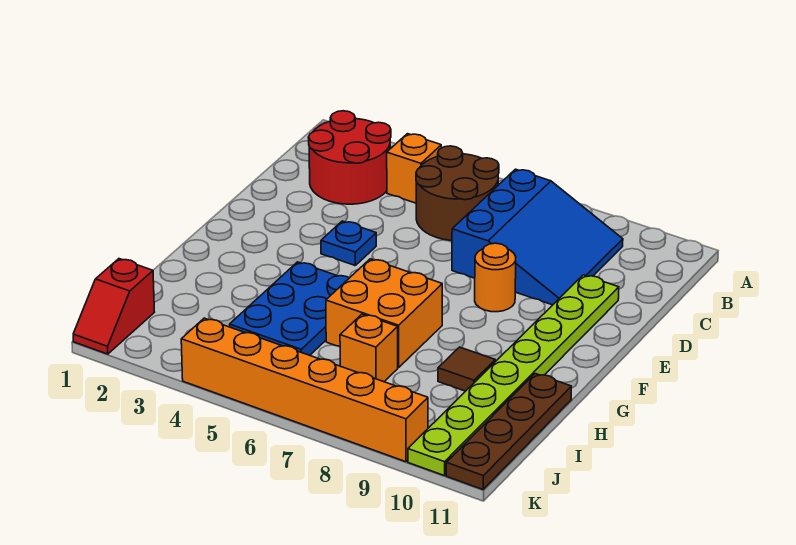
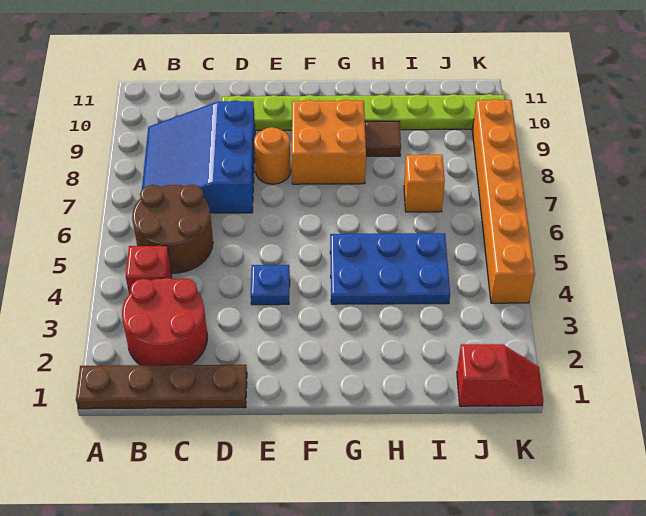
orange 1x1 brick [387,134,441,203] -> red 1x1 brick [126,246,172,294]
blue 3x3 slope [452,169,623,305] -> blue 3x3 slope turned to [142,101,255,213]
orange 2x2 brick [326,259,442,368] -> orange 2x2 brick moved to [292,100,366,184]
brown 1x4 plate [446,374,571,489] -> brown 1x4 plate moved to [76,365,247,409]

